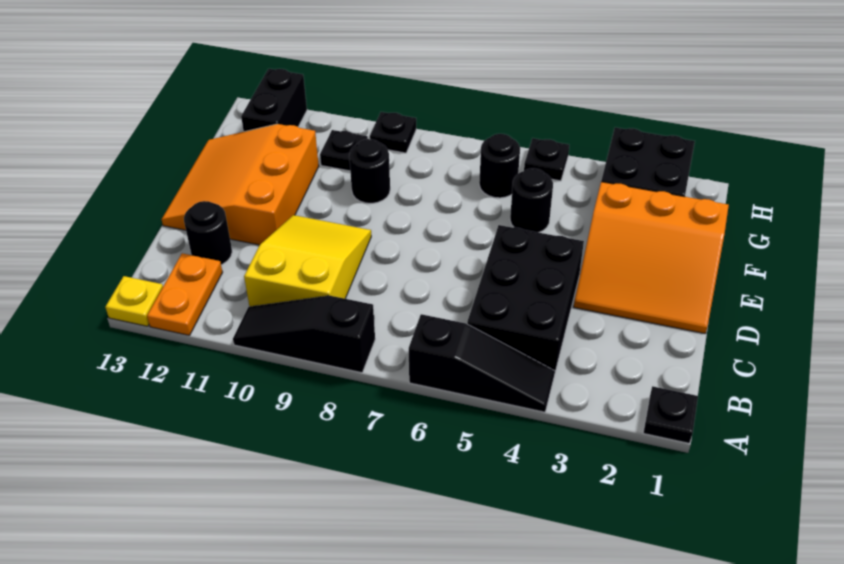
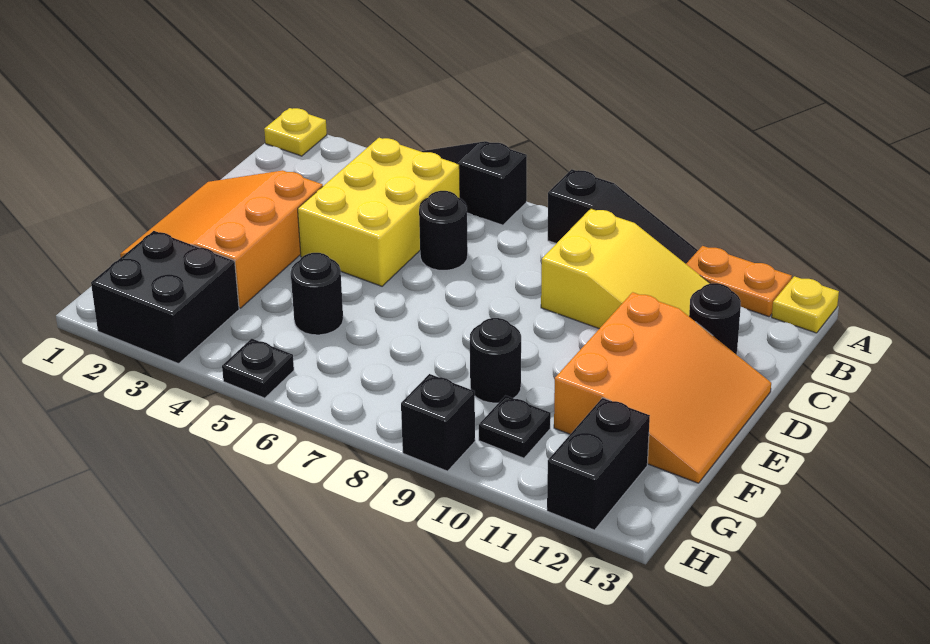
black 1x1 plate [643,386,698,443] -> yellow 1x1 plate [264,108,327,156]
orange 1x2 plate [147,253,223,335] -> orange 1x2 plate turned to [686,246,792,317]
black 2x3 brick [467,225,584,375] -> yellow 2x3 brick [298,138,460,286]
yellow 2x3 slope [244,215,371,307] -> yellow 2x3 slope turned to [541,208,710,329]
orange 3x3 slope [574,182,729,334] -> orange 3x3 slope turned to [120,170,323,308]
black 1x1 round brick [479,134,520,198] -> black 1x1 round brick moved to [419,191,468,270]
black 1x1 plate [370,112,416,153] -> black 1x1 brick [401,374,475,471]

